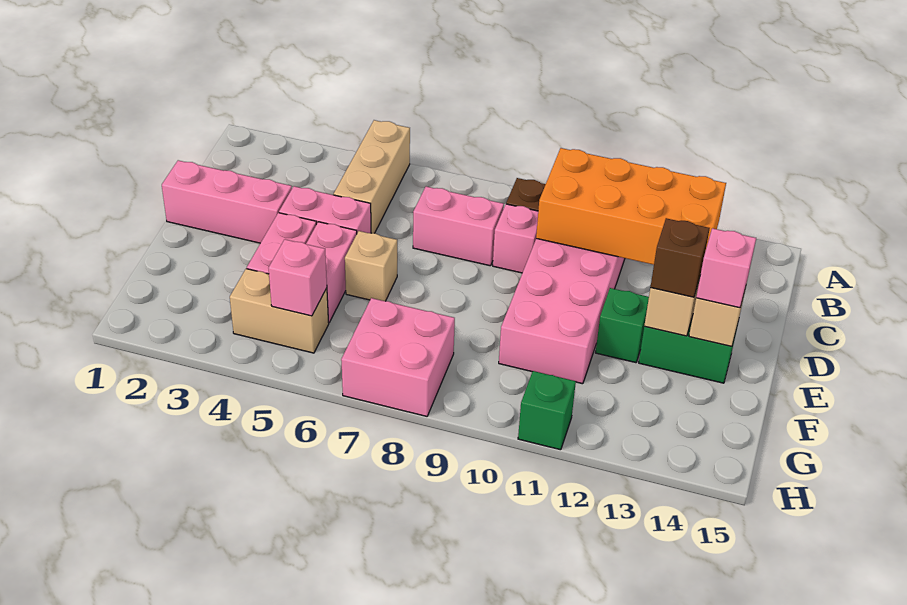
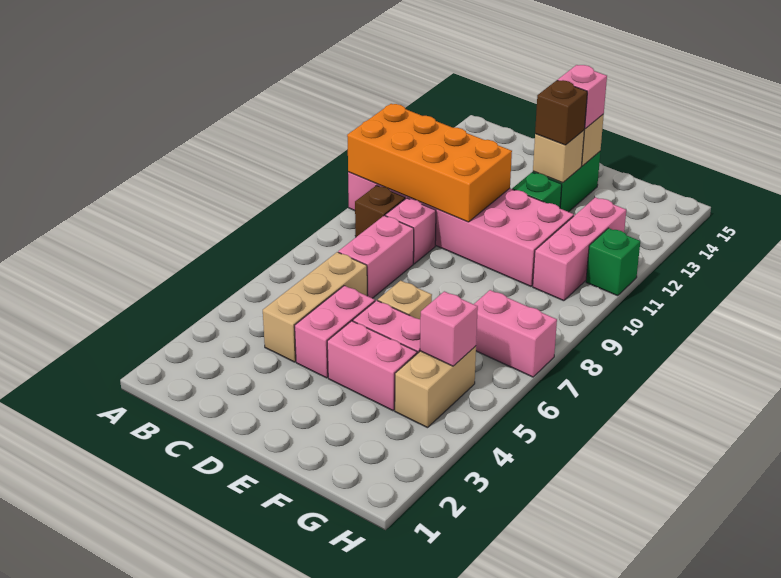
tan 1x3 brick [334,120,410,233] -> tan 1x3 brick turned to [263,252,367,362]
orange 2x4 brick [536,148,726,265] -> orange 2x4 brick turned to [347,104,512,222]
pink 1x3 brick [162,160,292,243] -> pink 1x3 brick moved to [533,197,626,301]
pink 2x2 brick [341,298,455,416] -> pink 1x2 brick [474,290,557,377]

